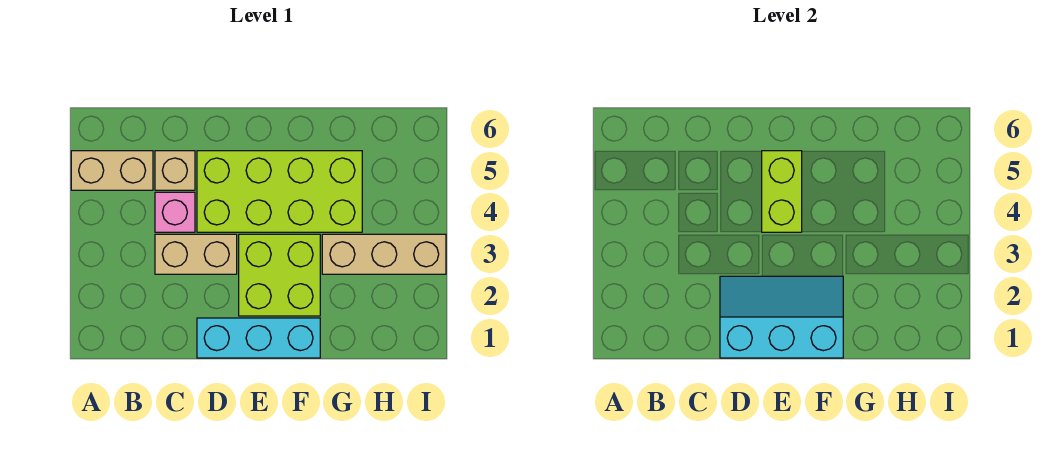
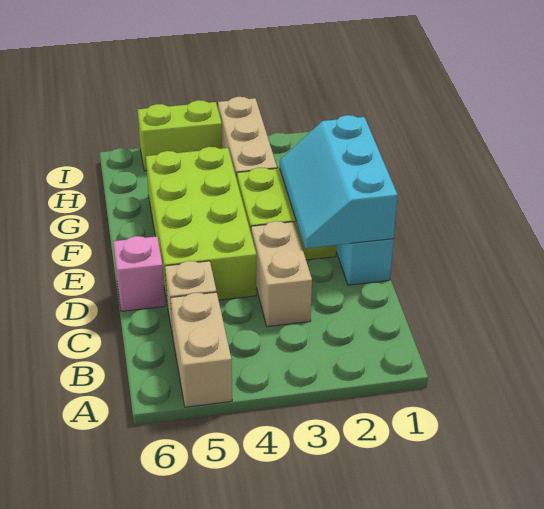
pink 1x1 brick [155,192,195,232] -> pink 1x1 brick moved to [113,236,165,311]
lime 1x2 brick [762,151,802,232] -> lime 1x2 brick moved to [138,100,222,171]

